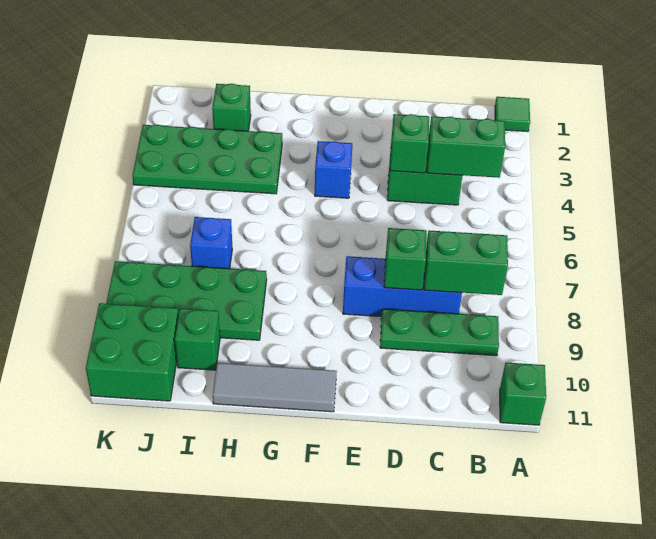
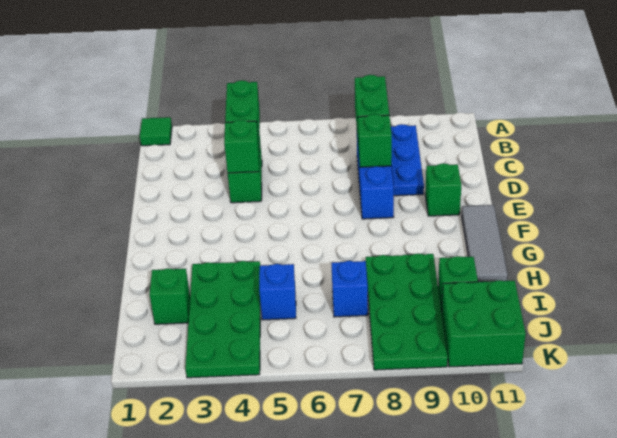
green 1x1 brick [500,363,546,425] -> green 1x1 brick moved to [425,163,461,216]
green 1x3 plate [380,309,499,356] -> blue 1x3 plate [391,124,424,196]
blue 1x1 brick [315,141,352,198] -> blue 1x1 brick moved to [259,264,296,320]

